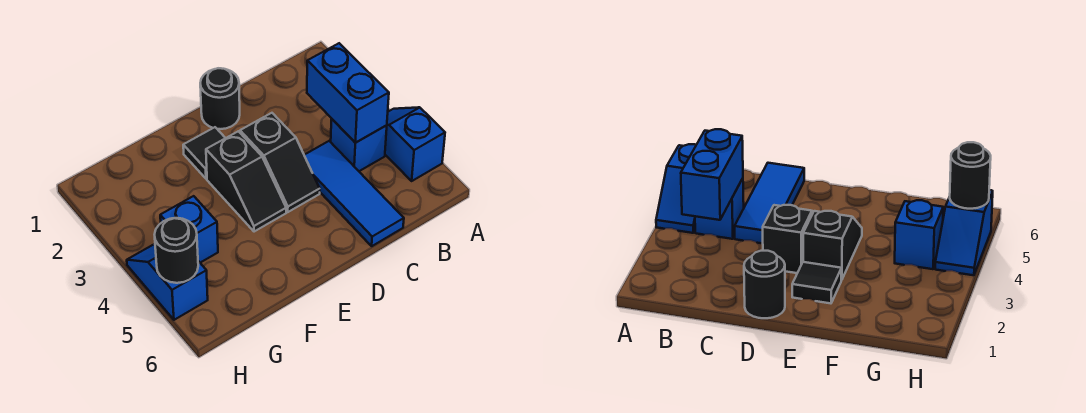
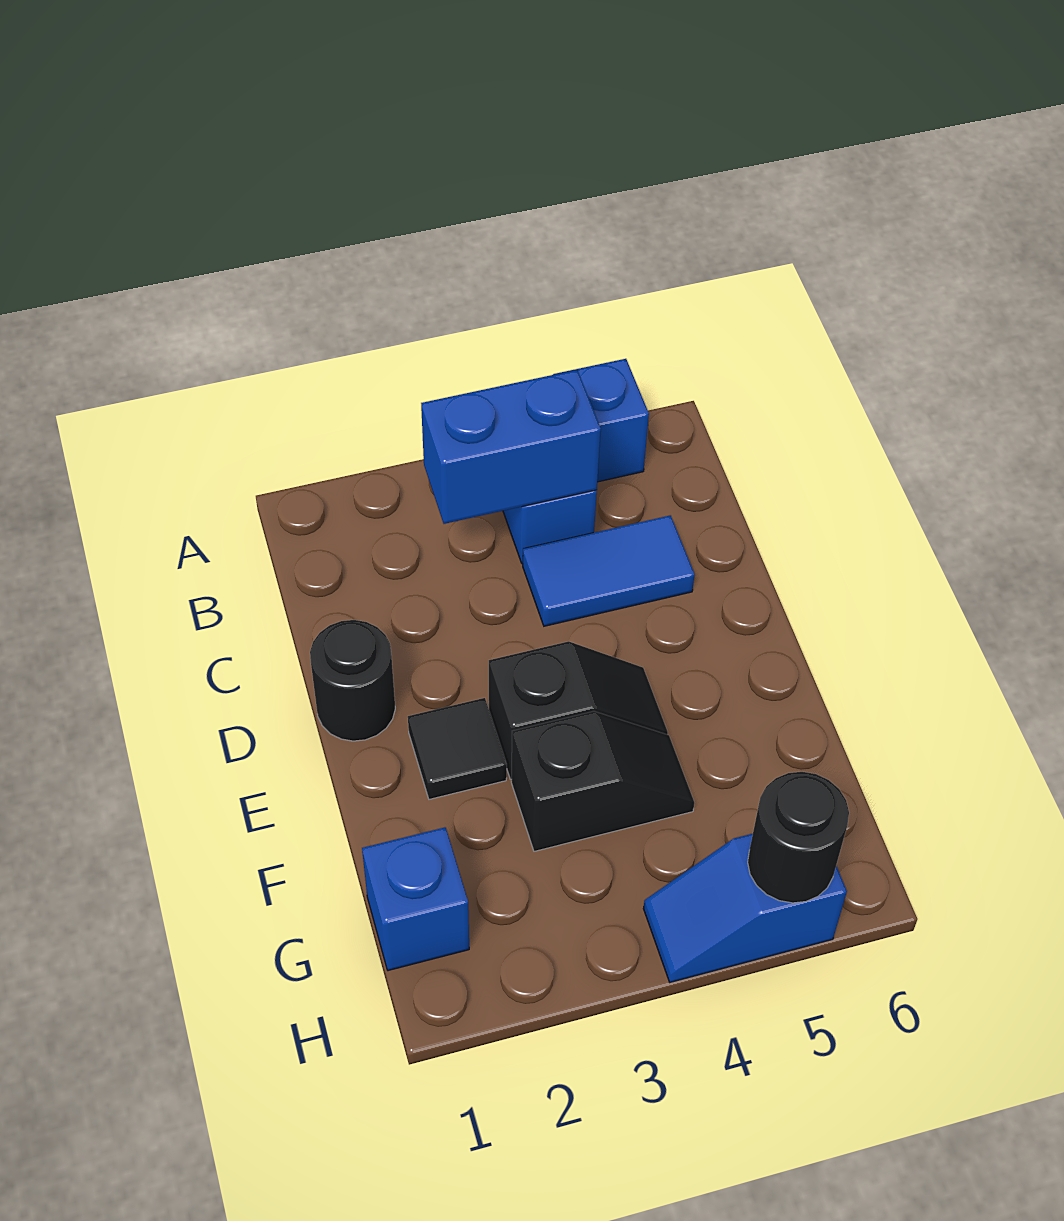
blue 1x3 tile [304,141,404,246] -> blue 1x2 tile [523,515,695,626]
black 1x2 slope [240,113,320,212] -> black 1x2 slope moved to [511,711,694,851]
blue 1x1 brick [160,196,218,263] -> blue 1x1 brick moved to [362,827,469,971]

